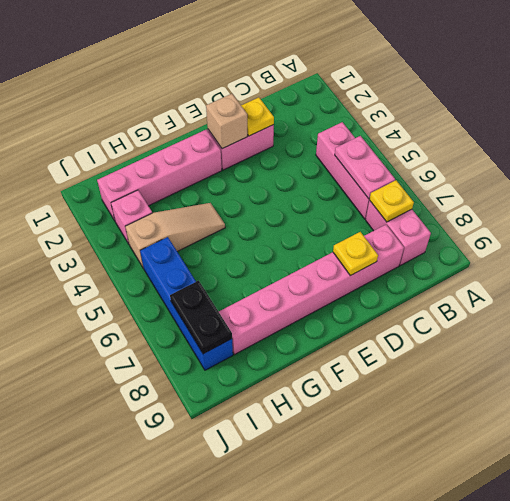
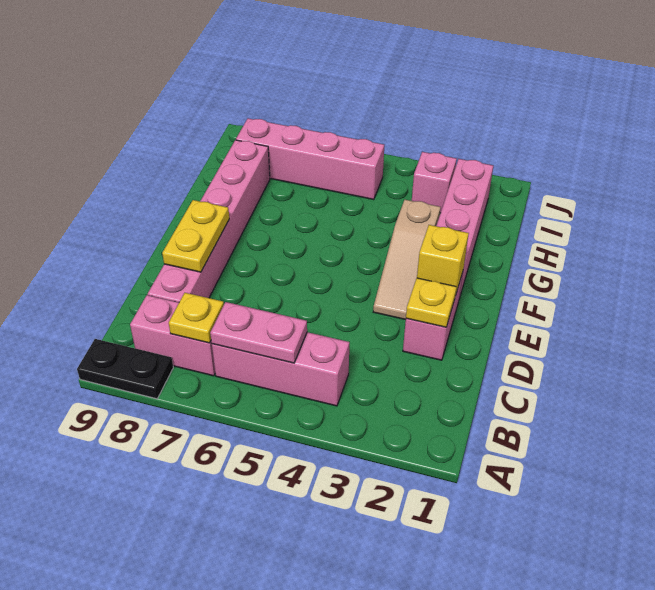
yellow 1x1 plate [333,232,378,276] -> yellow 1x2 plate [162,200,229,272]
tan 1x1 brick [206,94,247,149] -> yellow 1x1 brick [417,225,469,293]
tan 1x3 slope [125,203,225,268] -> tan 1x3 slope moved to [373,200,441,320]
blue 1x4 brick [140,237,233,370] -> pink 1x4 brick [236,118,384,200]
black 1x2 plate [170,280,232,354] -> black 1x2 plate moved to [77,339,173,399]

